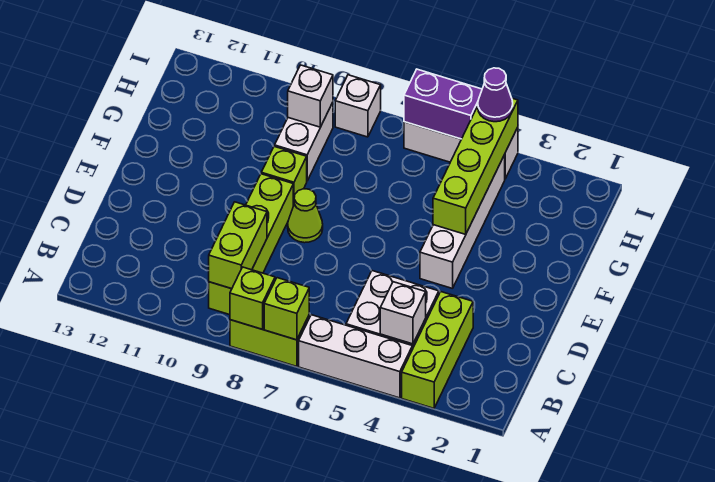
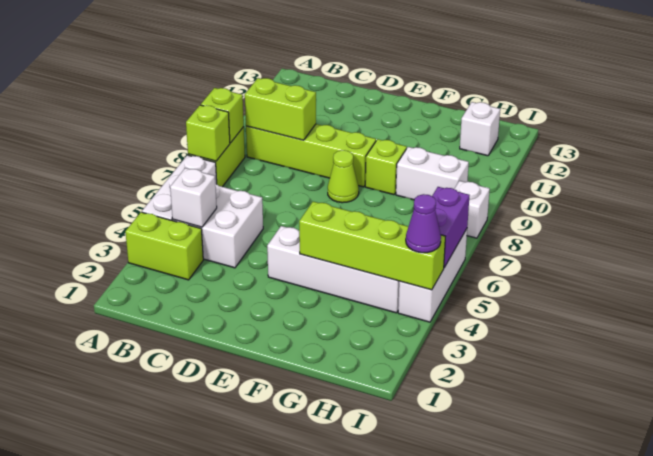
lime 1x3 brick [402,292,473,408] -> lime 1x2 brick [125,212,203,280]
white 1x1 brick [288,65,333,127] -> white 1x1 brick moved to [460,102,500,156]

